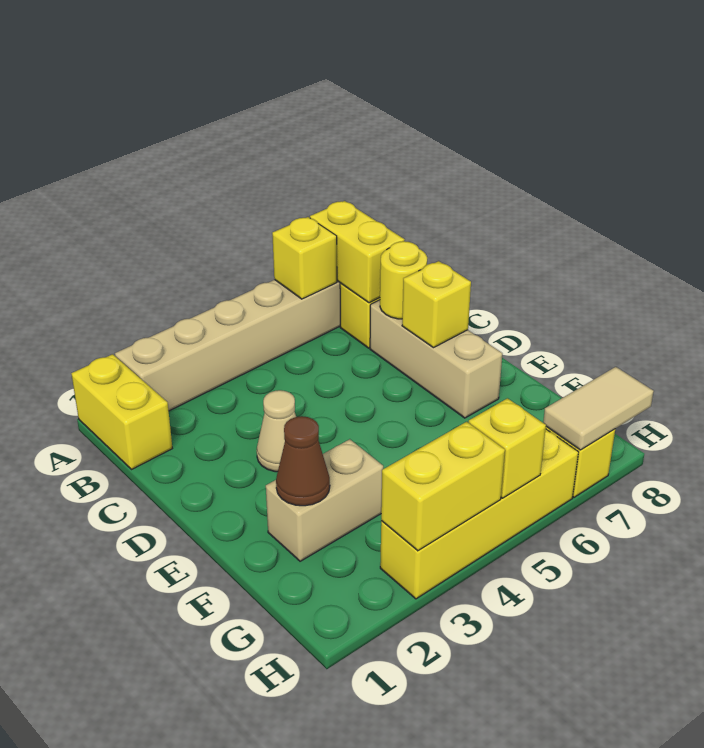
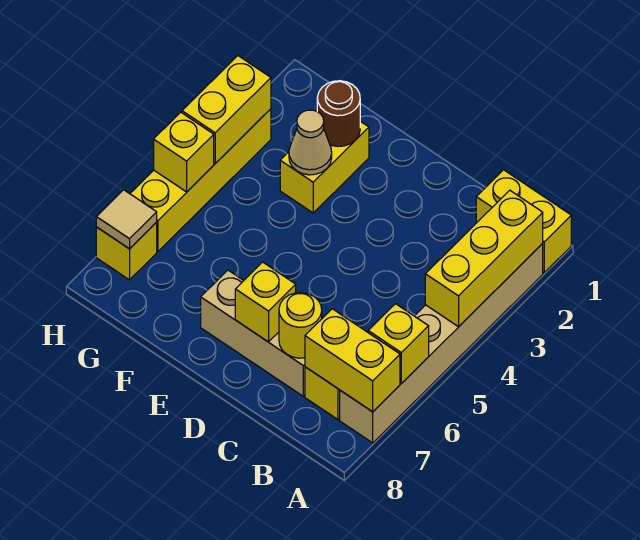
none -> yellow 1x3 brick [425,190,543,327]
tan 1x1 cone [257,390,296,472] -> tan 1x1 cone moved to [289,110,332,175]
tan 1x2 brick [266,439,383,561] -> yellow 1x2 brick [280,121,369,213]
brown 1x1 cone [276,416,330,506] -> brown 1x1 round brick [317,81,360,147]
tan 1x2 tile [543,367,654,450] -> tan 1x1 tile [96,190,157,249]

